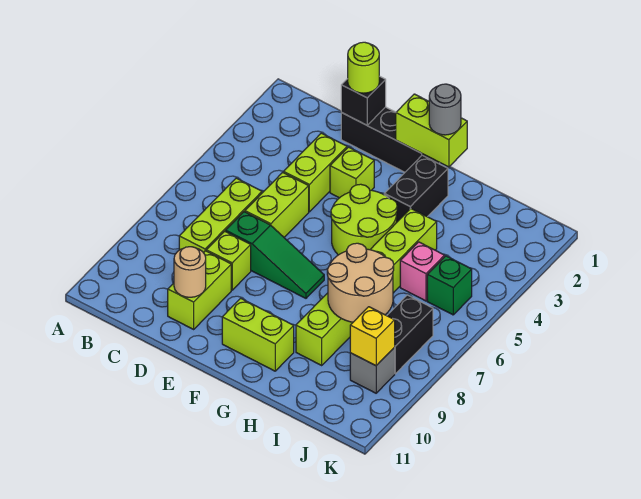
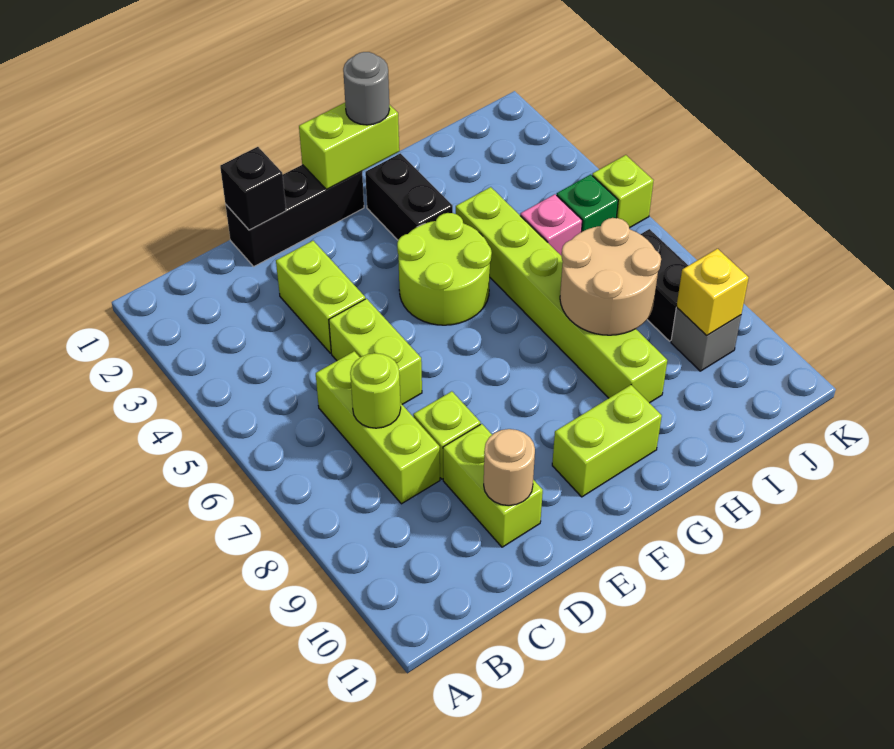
lime 1x1 round brick [348,42,379,93] -> lime 1x1 round brick moved to [350,353,401,428]
green 1x3 slope [226,212,324,298] -> none
lime 1x1 brick [330,147,374,198] -> lime 1x1 brick moved to [592,155,653,228]

